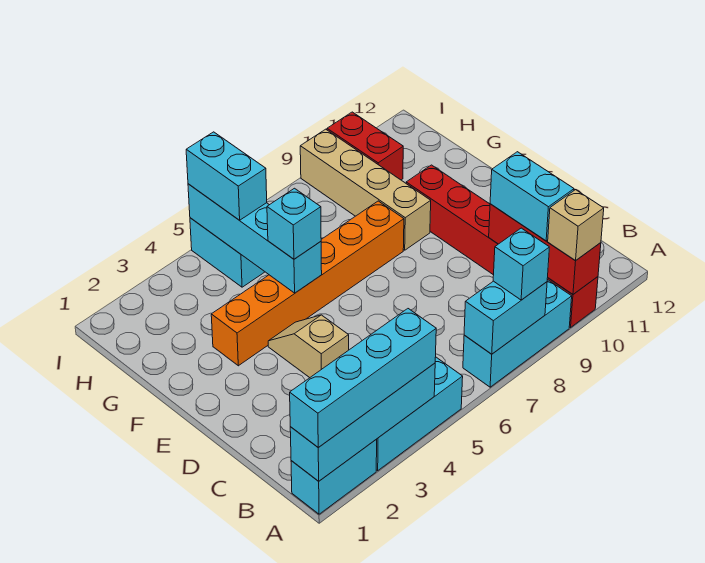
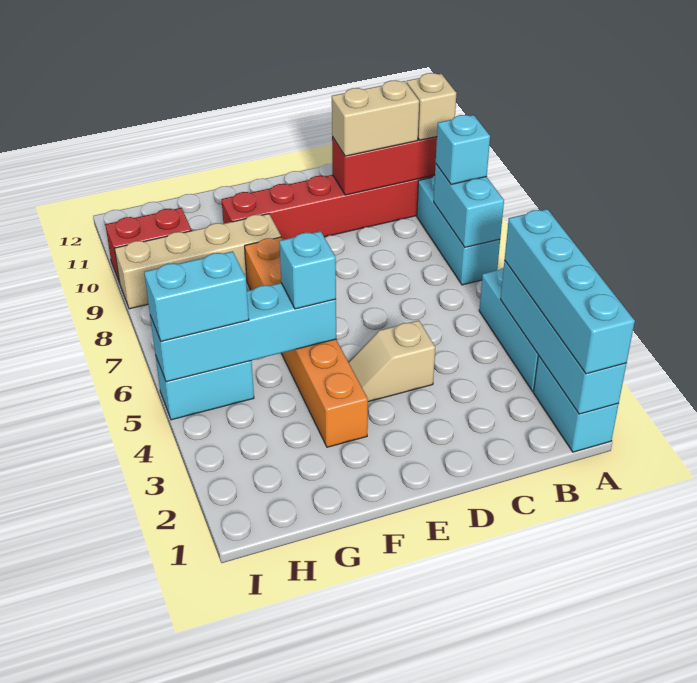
cyan 1x2 brick [490,152,574,241] -> tan 1x2 brick [332,80,419,156]

